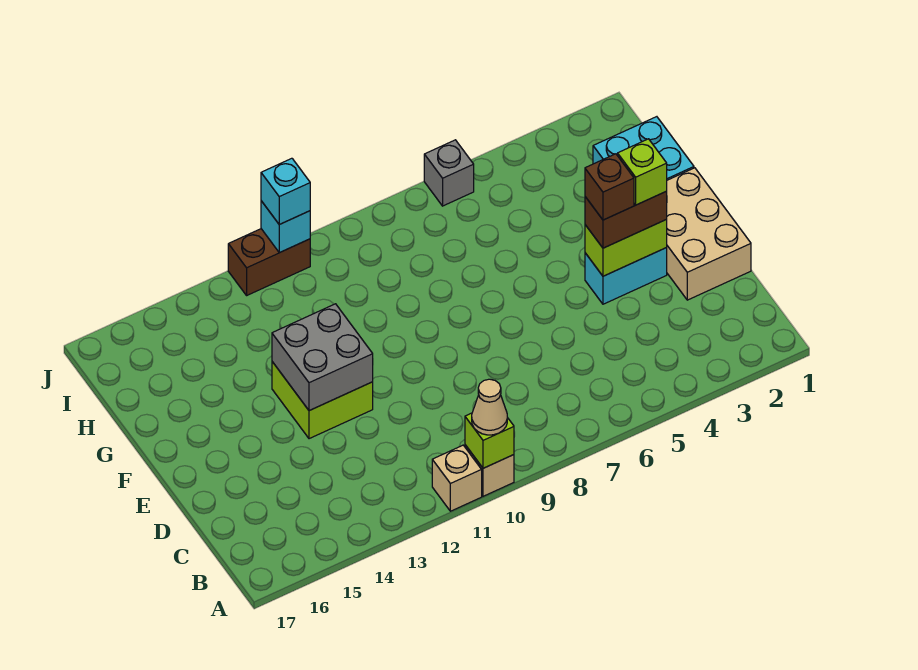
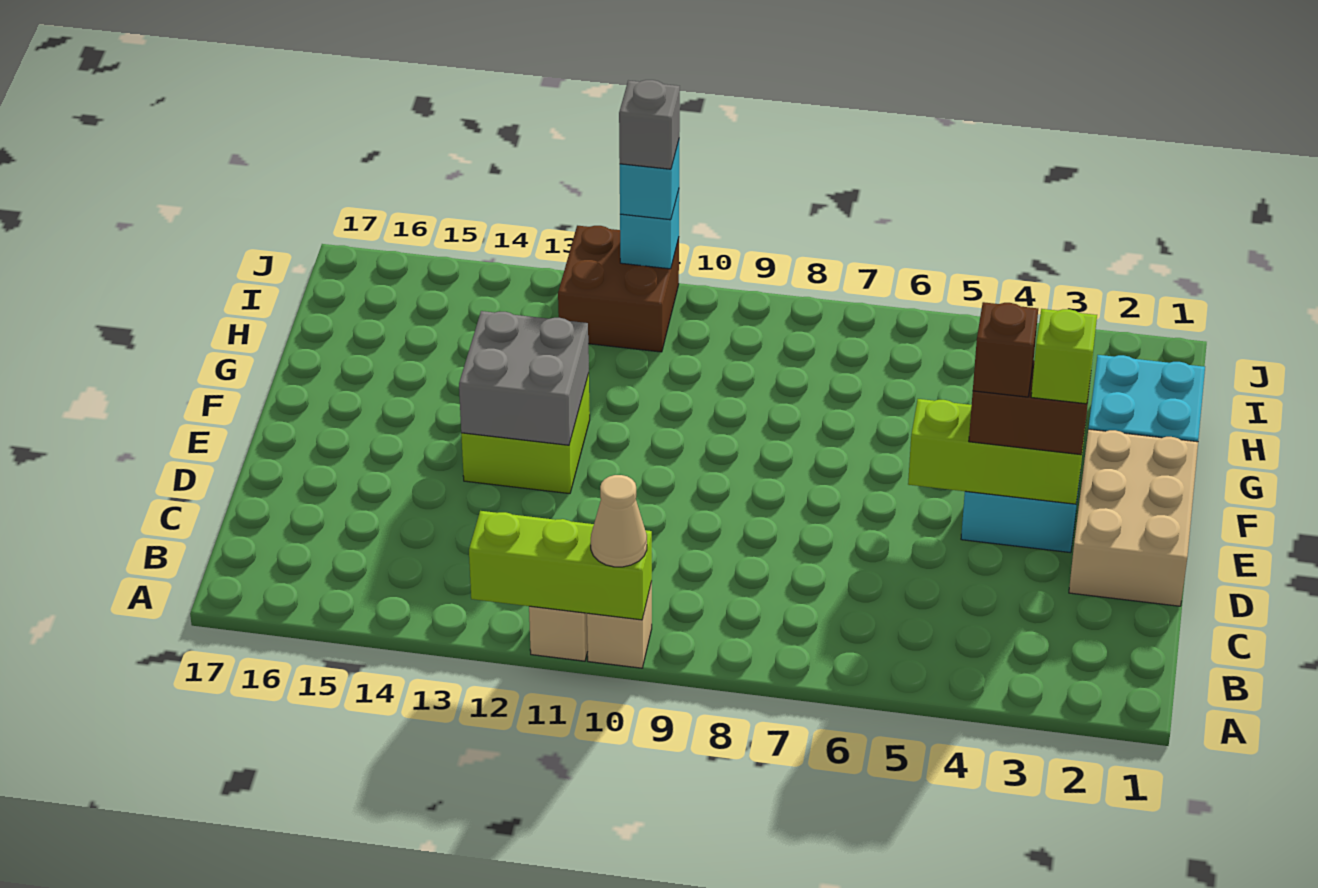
lime 1x1 brick [465,413,514,468] -> lime 1x3 brick [469,511,652,620]
lime 1x2 brick [585,220,667,276] -> lime 1x3 brick [908,399,1086,504]
grey 1x1 brick [424,140,474,206] -> grey 1x1 brick moved to [619,80,680,169]
brown 1x2 brick [228,229,310,295] -> brown 2x2 brick [558,226,679,352]

